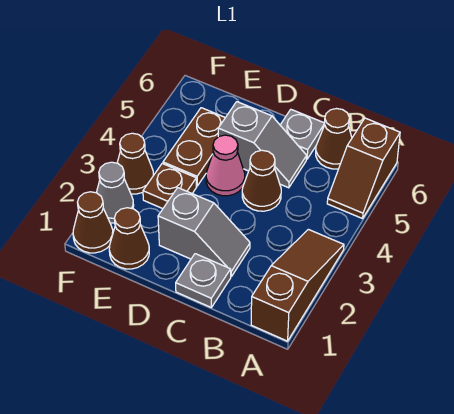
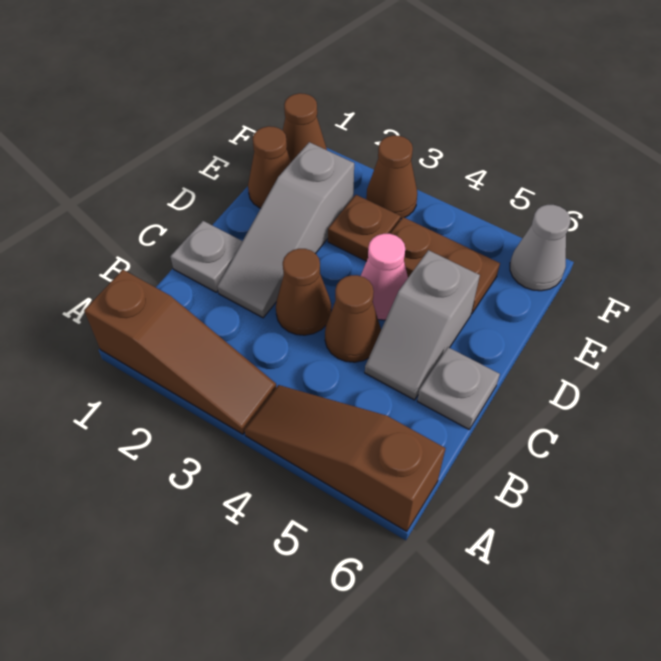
brown 1x2 slope [327,118,400,219] -> brown 1x3 slope [245,385,445,531]
brown 1x1 cone [316,109,352,169] -> brown 1x1 cone moved to [276,249,331,335]
grey 1x2 slope [158,188,250,276] -> grey 1x3 slope [217,142,354,318]
grey 1x1 cone [96,162,134,223] -> grey 1x1 cone moved to [510,205,571,291]

